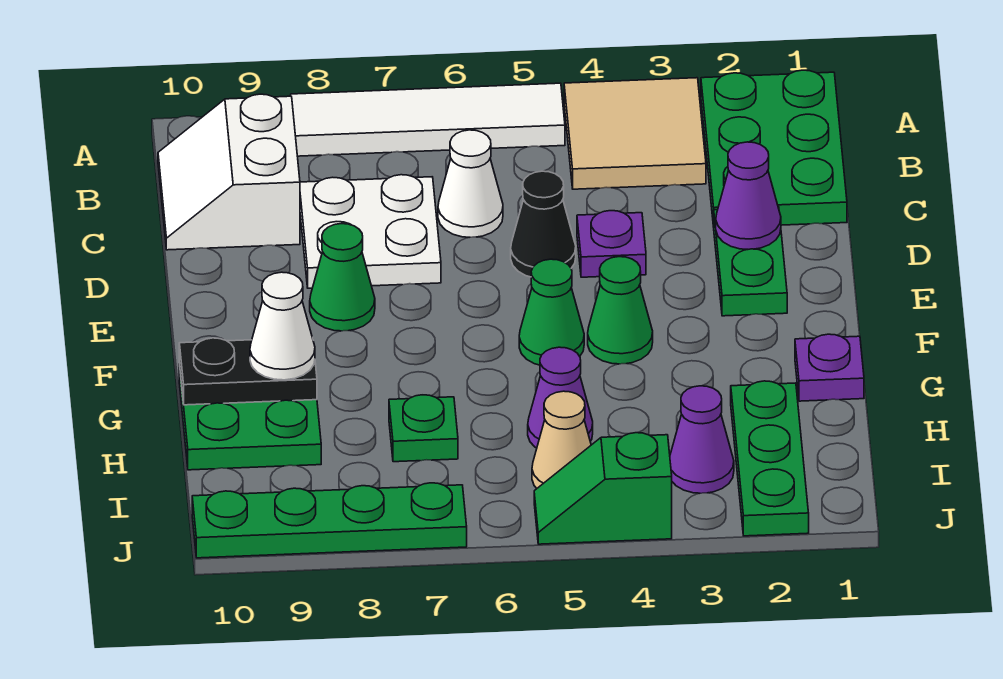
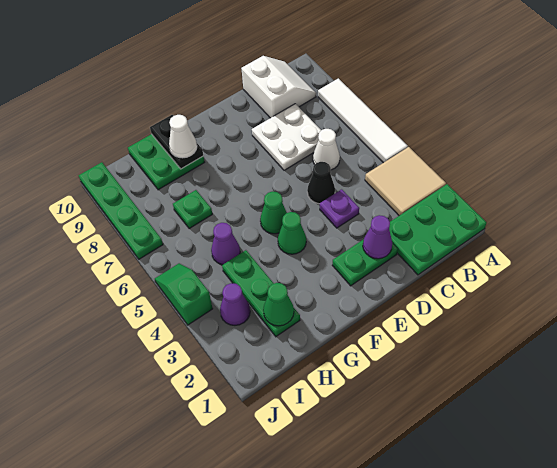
white 2x2 slope [158,94,300,250] -> white 2x2 slope turned to [241,56,316,118]
green 1x1 cone [310,224,375,331] -> green 1x1 cone moved to [263,283,294,326]
purple 1x1 plate [795,334,864,401] -> none
green 1x3 plate [731,381,809,536] -> green 1x3 plate turned to [222,250,300,336]
tan 1x1 cone [532,391,591,488] -> none

